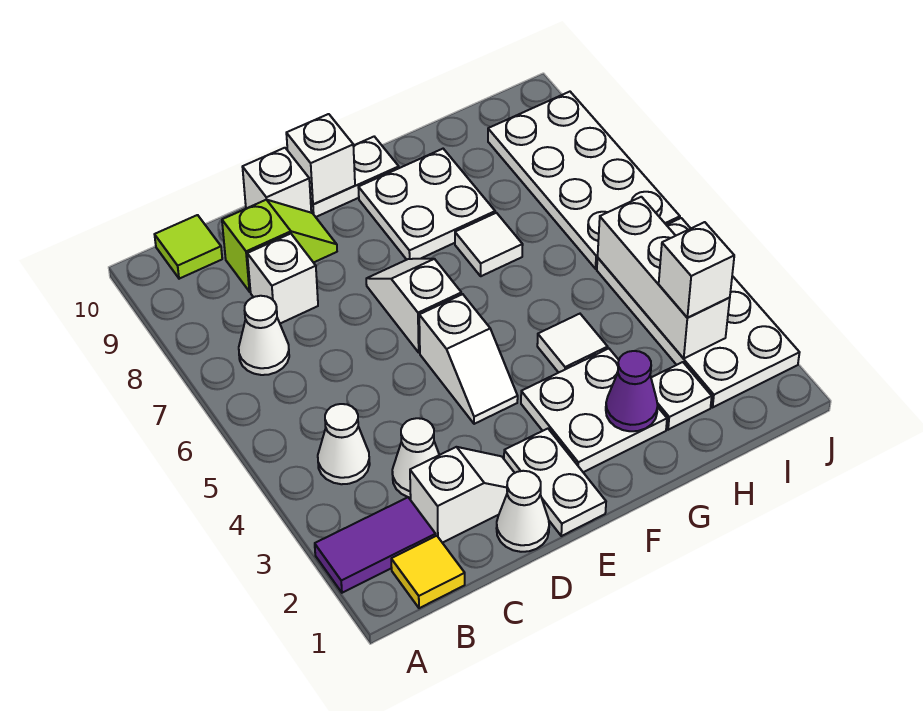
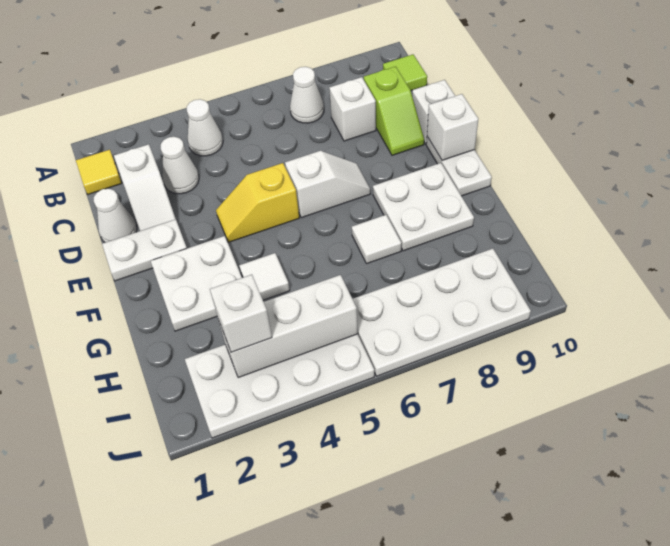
purple 1x2 tile [315,497,436,593] -> none
white 1x2 slope [419,294,518,424] -> yellow 1x2 slope [216,163,299,242]
purple 1x1 cone [606,351,658,431] -> none
white 1x1 plate [651,362,712,430] -> none

